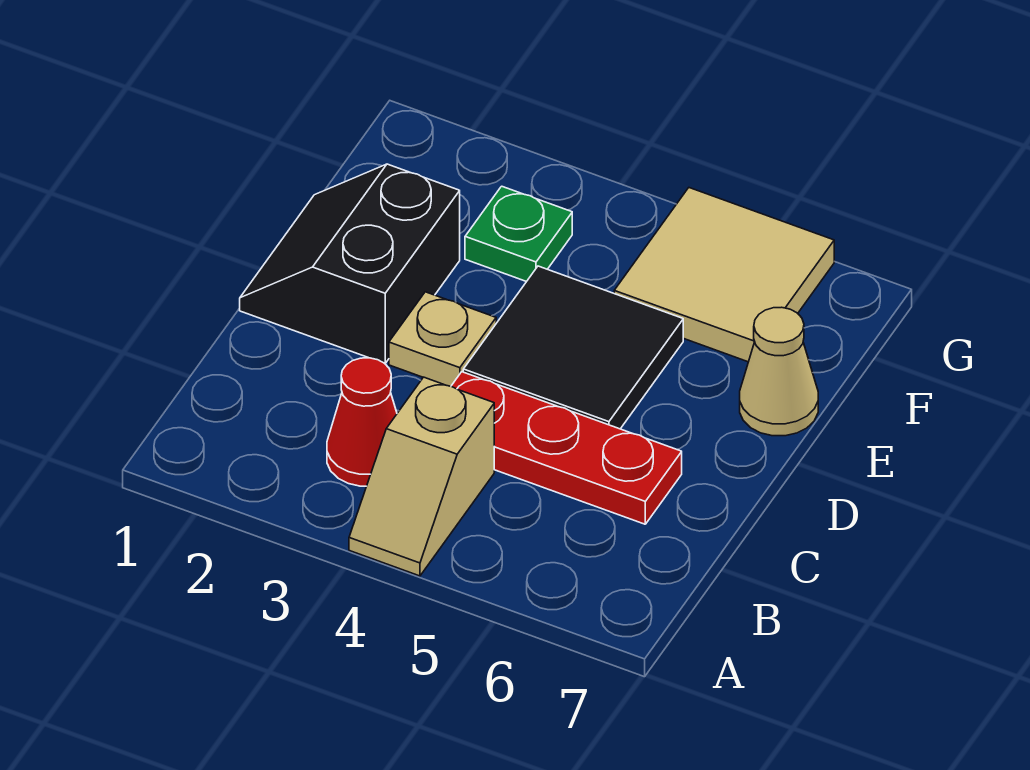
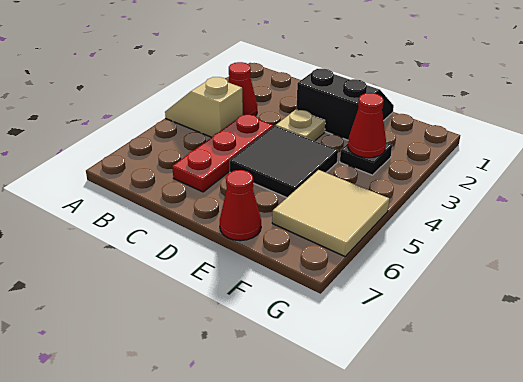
tan 1x1 cone [740,307,818,436] -> red 1x1 cone [220,170,261,241]
green 1x1 plate [465,186,572,282] -> black 1x1 plate [340,143,392,175]
none -> red 1x1 cone [348,93,386,158]

